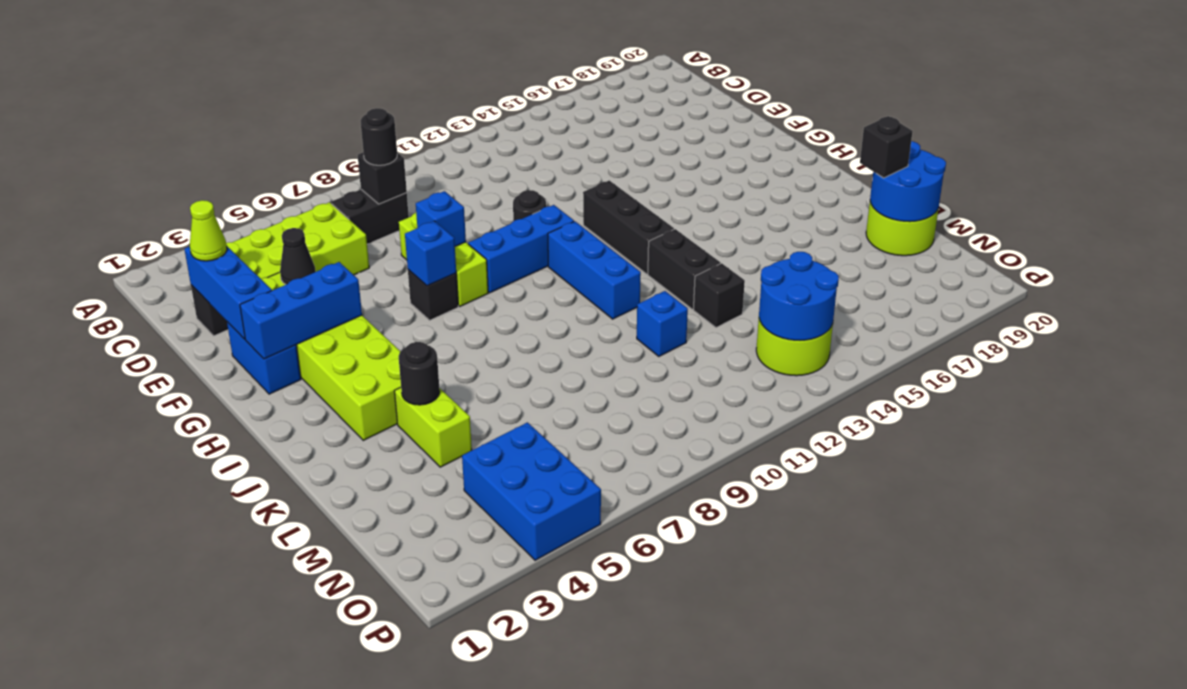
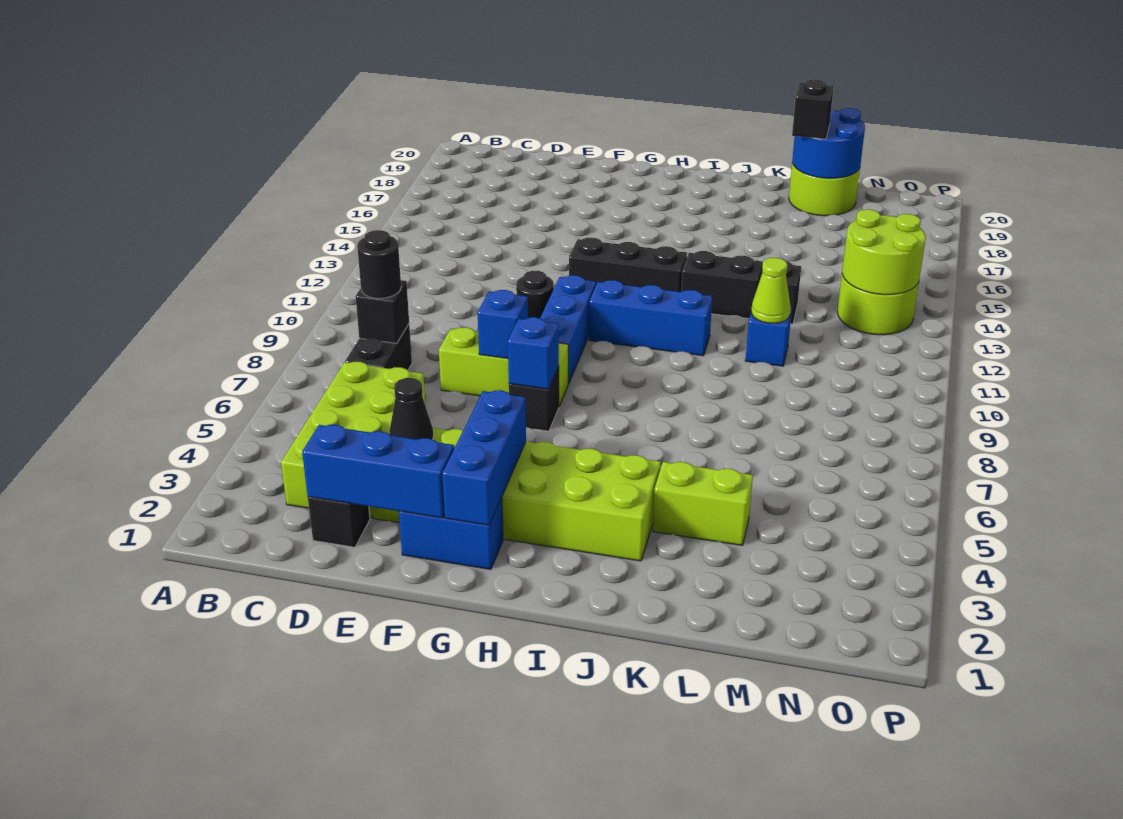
lime 1x1 cone [190,200,227,261] -> lime 1x1 cone moved to [751,258,791,323]
black 1x1 round brick [398,342,440,405] -> none
blue 2x3 brick [462,422,601,560] -> none
blue 2x2 round brick [759,252,839,340] -> lime 2x2 round brick [842,209,926,295]

